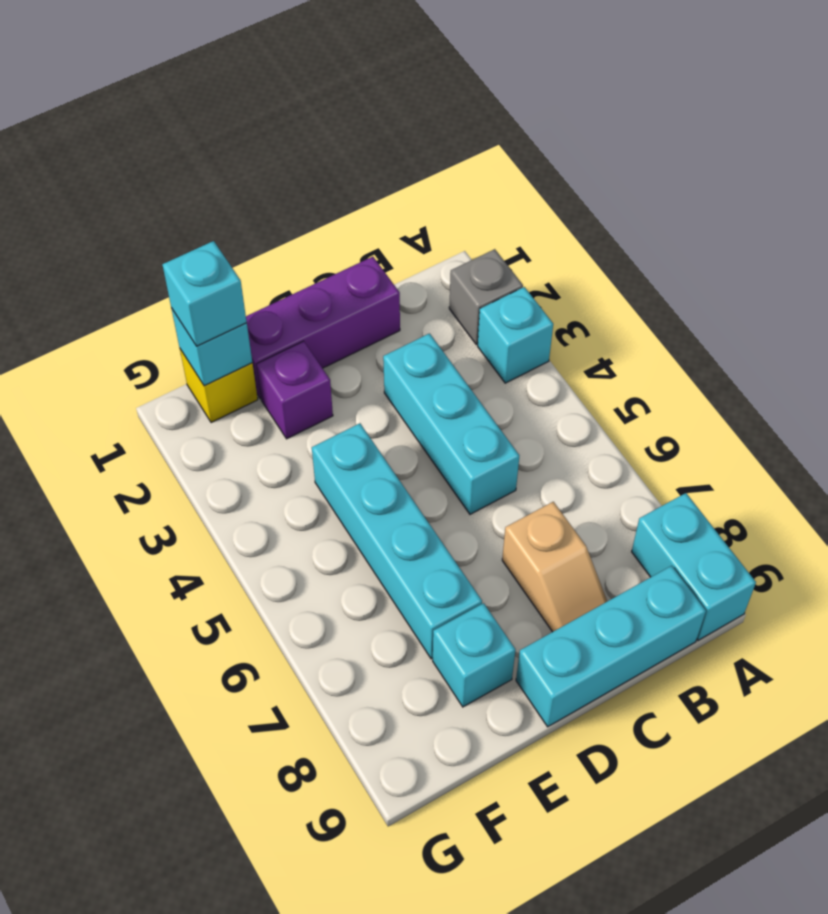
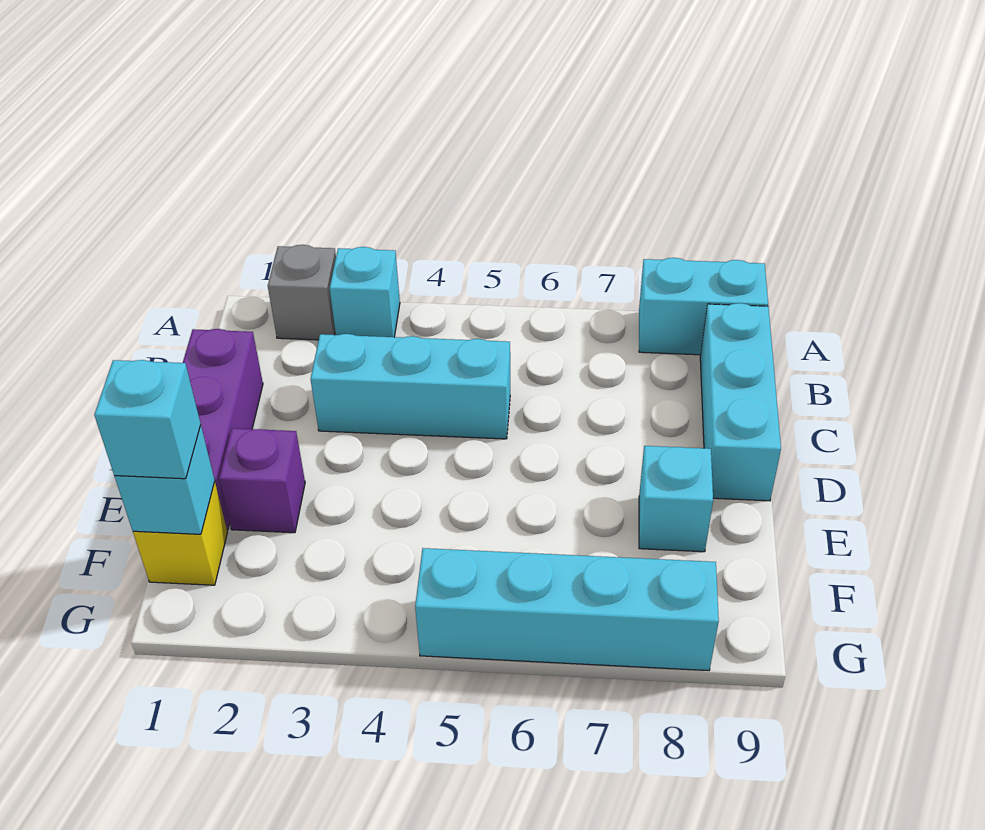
tan 1x2 slope [502,502,607,632] -> none
cyan 1x4 brick [312,423,482,659] -> cyan 1x4 brick moved to [415,548,719,671]

